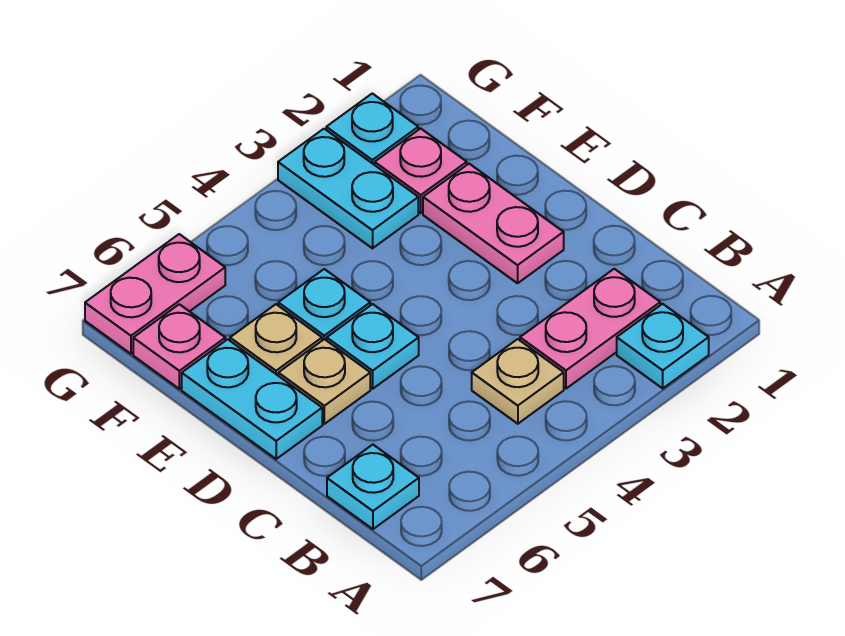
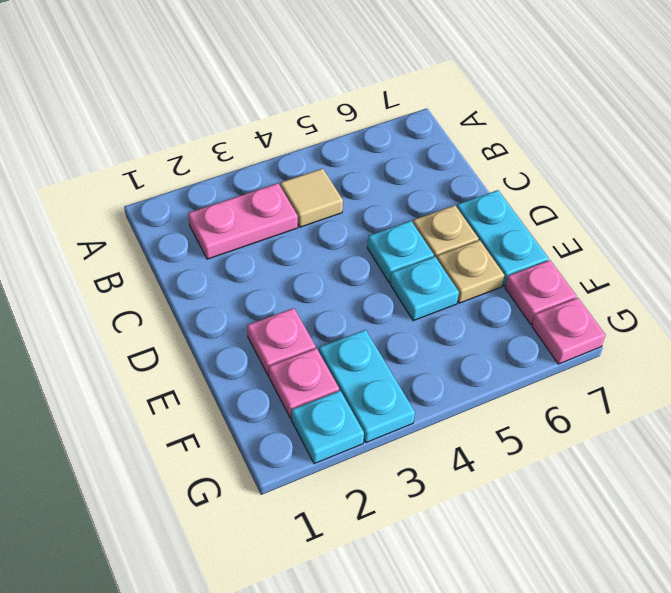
cyan 1x1 plate [617,304,709,388] -> none
tan 1x1 plate [472,339,564,424] -> tan 1x1 tile [280,168,343,227]
cyan 1x1 plate [327,445,419,529] -> none
pink 1x2 plate [423,164,564,283] -> pink 1x1 plate [247,308,316,376]
pink 1x2 plate [85,234,225,354] -> pink 1x1 plate [532,298,606,364]

